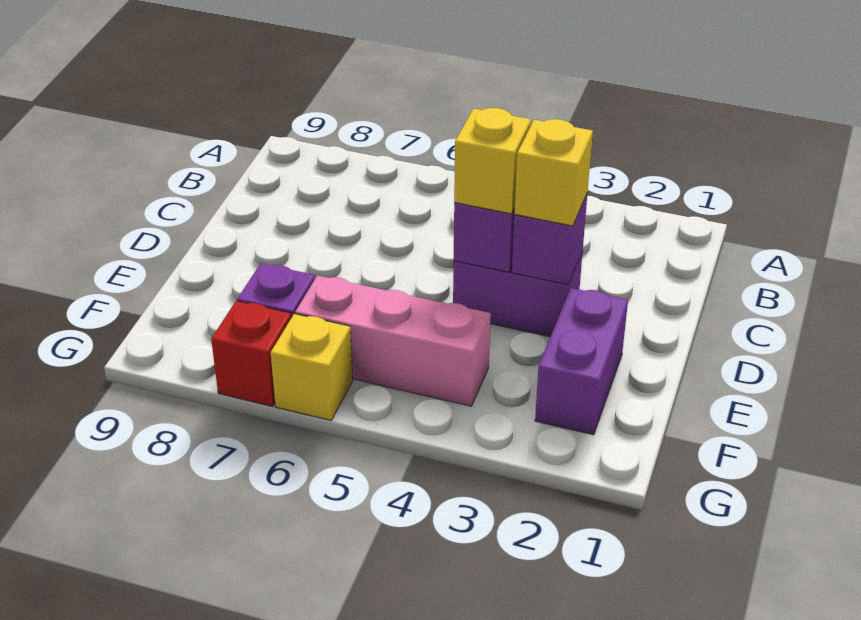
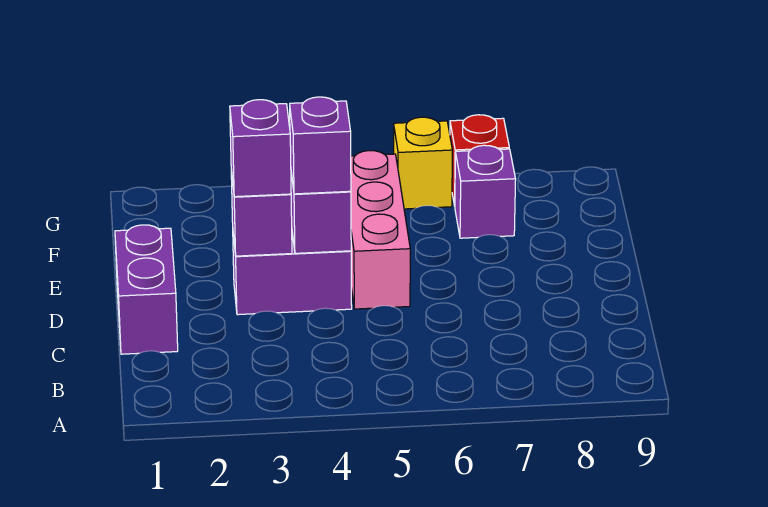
yellow 1x1 brick [514,119,593,226] -> purple 1x1 brick [230,100,291,197]
yellow 1x1 brick [454,108,531,214] -> purple 1x1 brick [290,97,351,194]
purple 1x2 brick [535,288,628,435] -> purple 1x2 brick moved to [115,225,178,354]
pink 1x3 brick [295,276,491,406] -> pink 1x3 brick turned to [351,151,410,309]

